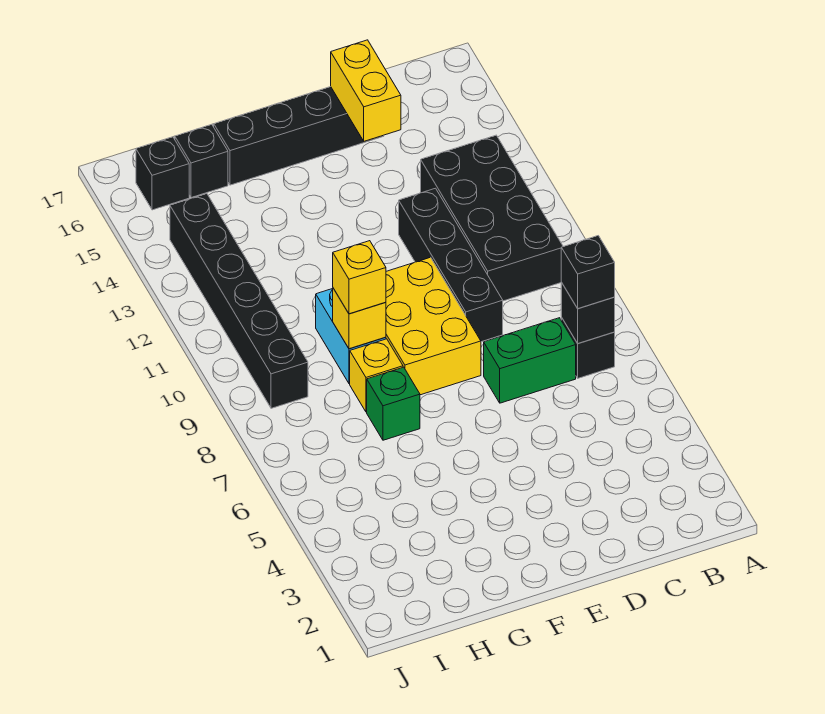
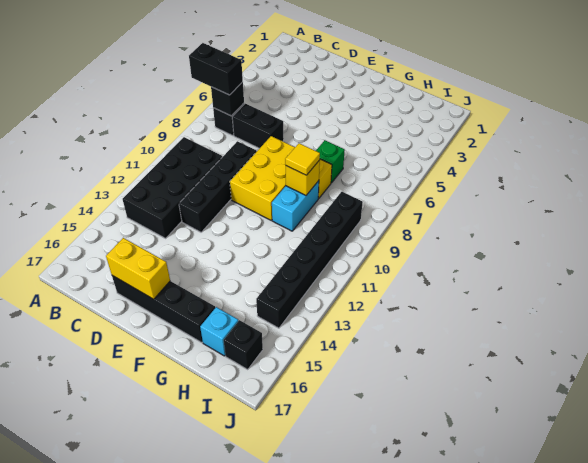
black 1x1 brick [561,236,615,308] -> black 1x2 brick [189,43,243,95]
green 1x2 brick [484,318,576,403] -> black 1x2 brick [232,104,284,149]
yellow 1x2 brick [331,40,401,141] -> yellow 1x2 brick turned to [106,238,170,299]
yellow 1x1 brick [333,241,386,314] -> yellow 1x1 tile [285,143,320,175]
black 1x1 brick [175,124,228,198] -> cyan 1x1 brick [200,307,238,356]

